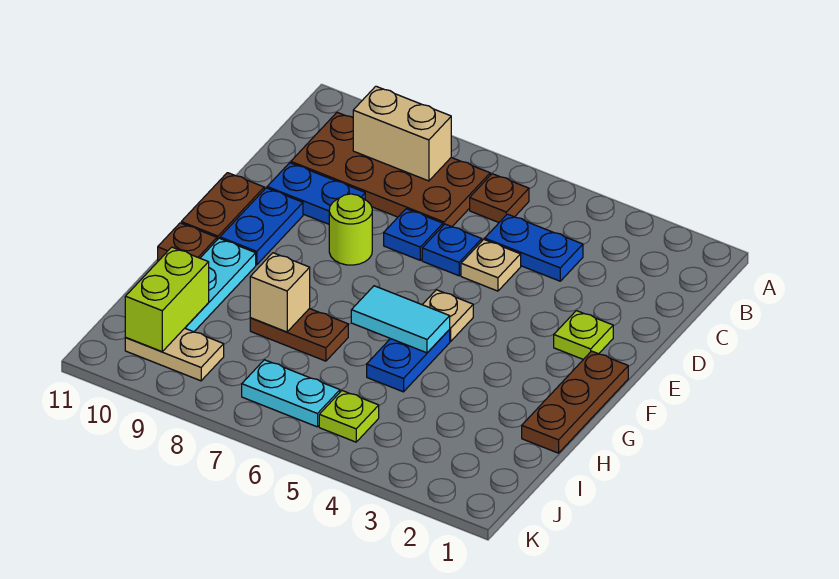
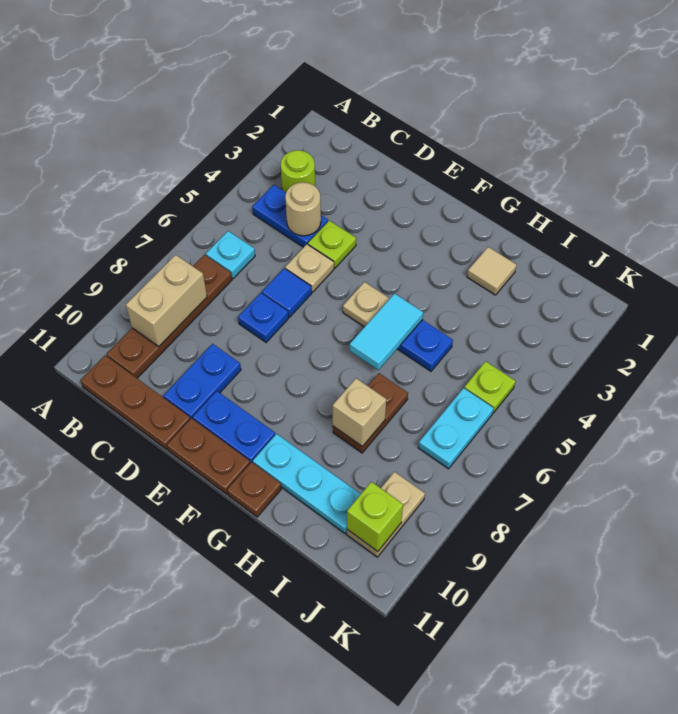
brown 1x1 plate [470,174,529,222] -> cyan 1x1 plate [206,231,255,279]
brown 2x4 plate [291,112,490,227] -> brown 1x4 plate [107,255,232,378]
blue 1x2 plate [485,214,583,281] -> blue 1x2 plate turned to [252,185,328,247]
none -> tan 1x1 round brick [285,182,321,236]
blue 1x1 plate [422,224,482,276] -> blue 1x1 tile [262,268,312,317]
lime 1x1 plate [554,311,613,359] -> lime 1x1 plate moved to [308,221,356,268]
lime 1x1 round brick [329,194,372,265] -> lime 1x1 round brick moved to [281,150,315,192]
brown 1x3 plate [522,351,628,453] -> brown 1x3 plate moved to [80,355,190,450]
none -> tan 1x1 tile [467,247,517,295]
lime 1x2 brick [125,247,209,351] -> lime 1x1 brick [347,482,403,552]

